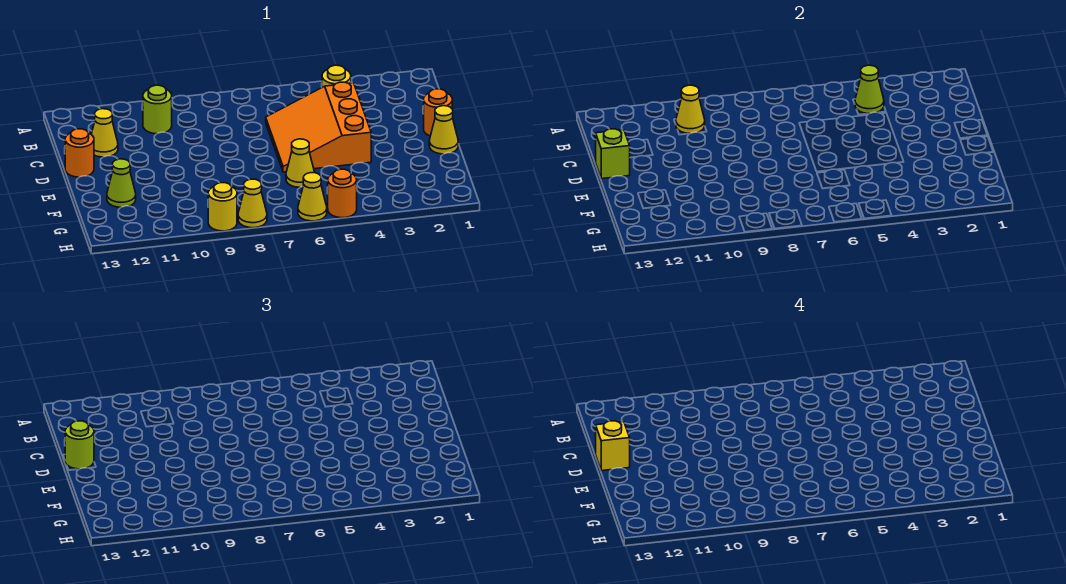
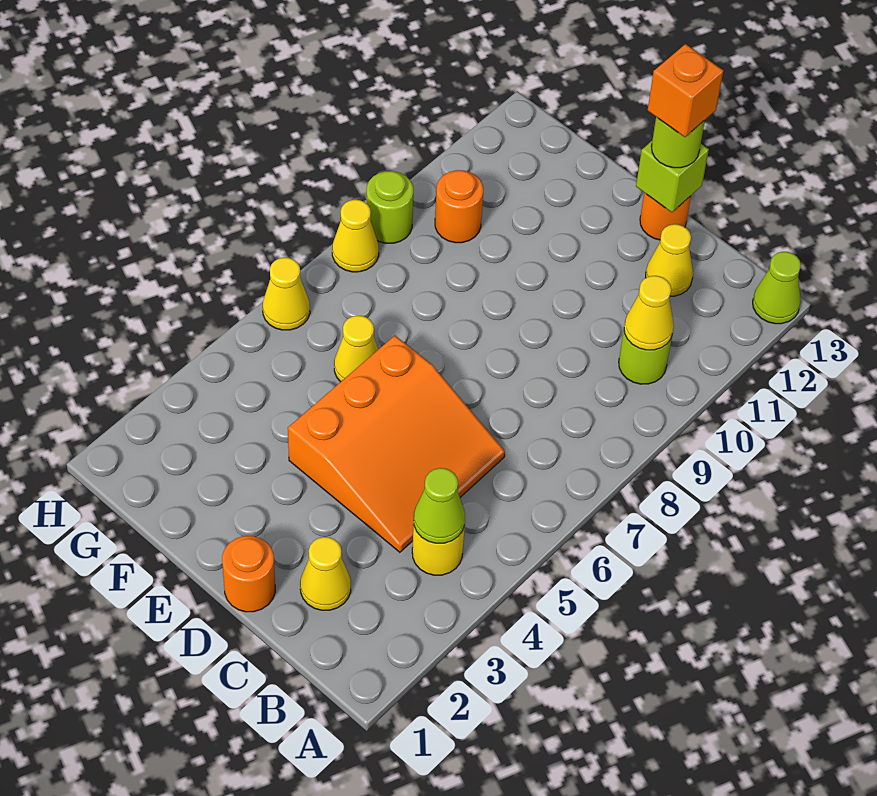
orange 3x3 slope [266,82,371,172] -> orange 3x3 slope turned to [288,336,505,552]
yellow 1x1 brick [596,421,630,471] -> orange 1x1 brick [648,44,723,137]
yellow 1x1 cone [429,106,458,154] -> yellow 1x1 cone moved to [300,537,351,610]
lime 1x1 cone [107,159,136,207] -> lime 1x1 cone moved to [753,252,801,324]
orange 1x1 round brick [328,169,357,218] -> orange 1x1 round brick moved to [435,170,483,243]
yellow 1x1 round brick [208,183,237,231] -> lime 1x1 round brick [367,171,413,243]

